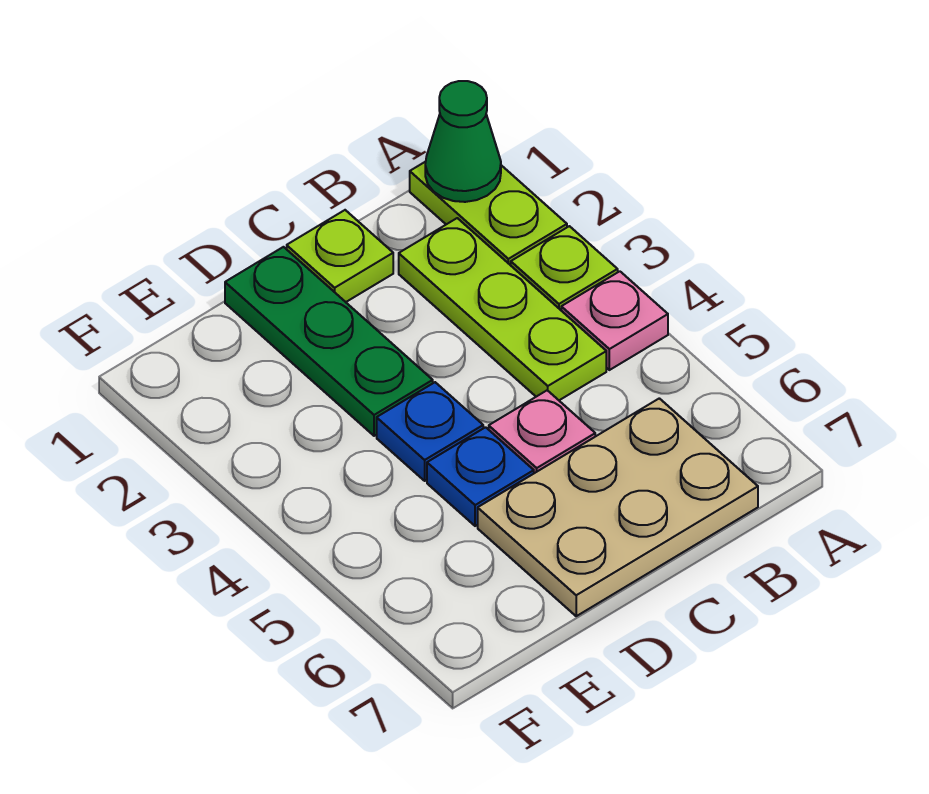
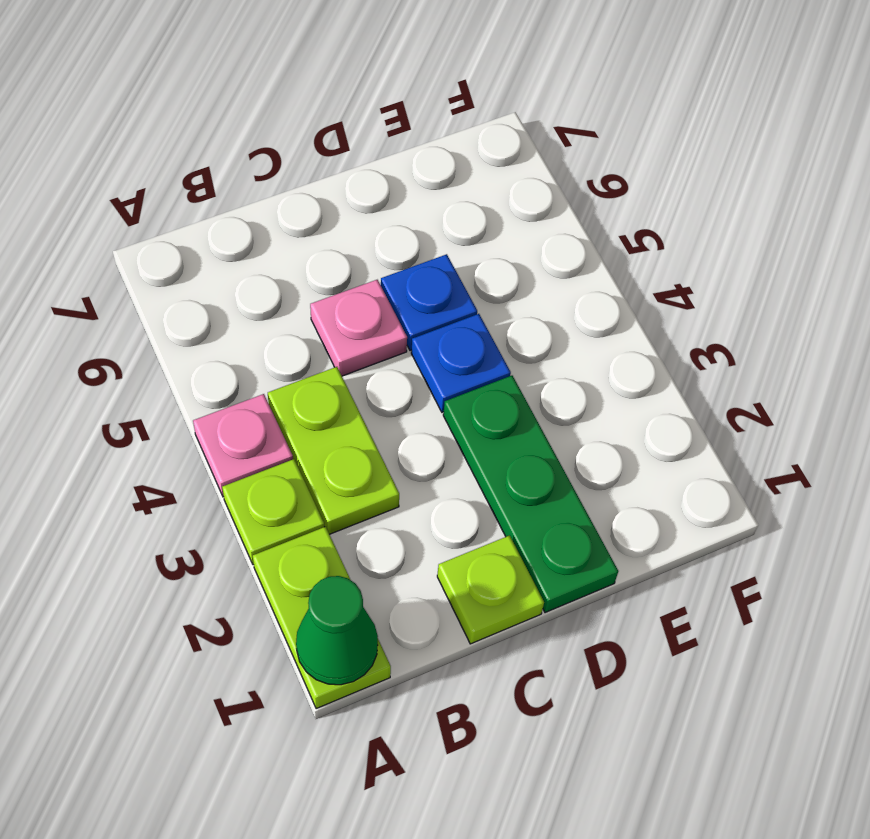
lime 1x3 plate [399,218,606,400] -> lime 1x2 plate [268,367,399,534]
tan 2x3 plate [478,398,758,616] -> none

